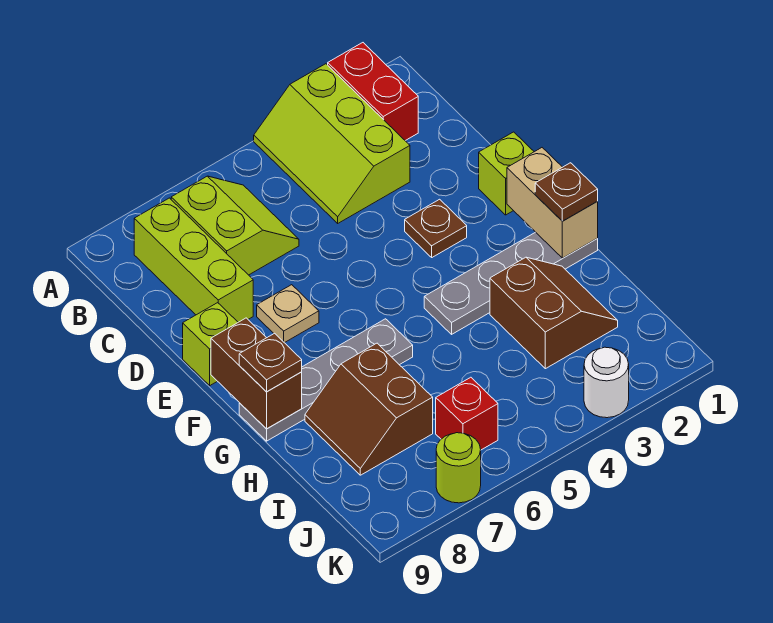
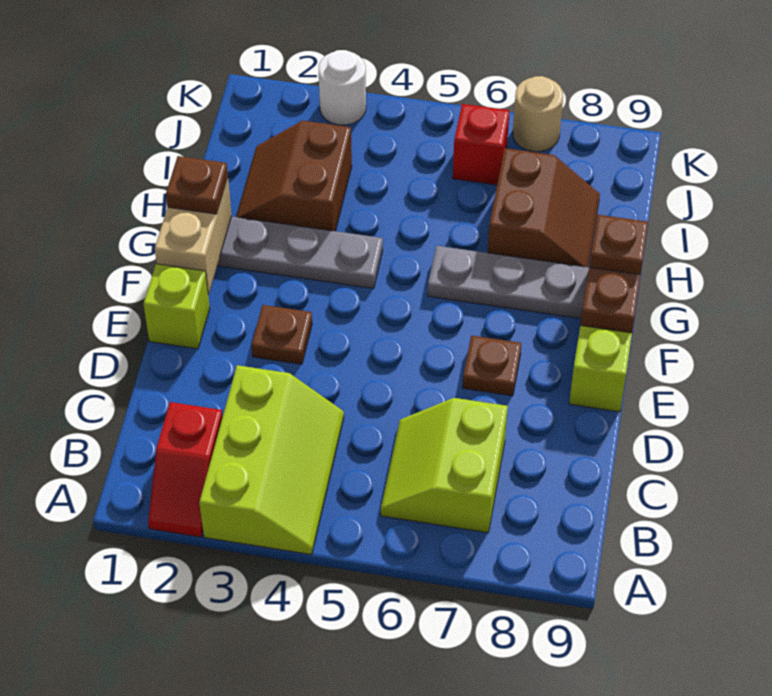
red 1x2 brick [328,43,418,141] -> red 1x2 slope [148,402,223,537]
lime 1x3 brick [134,198,253,322] -> none
tan 1x1 plate [257,285,319,343] -> brown 1x1 plate [463,335,521,396]
lime 1x1 round brick [436,433,481,503] -> tan 1x1 round brick [513,76,563,152]

